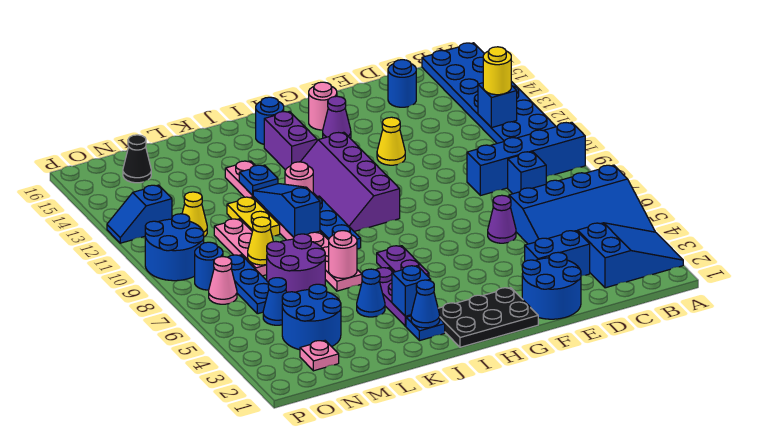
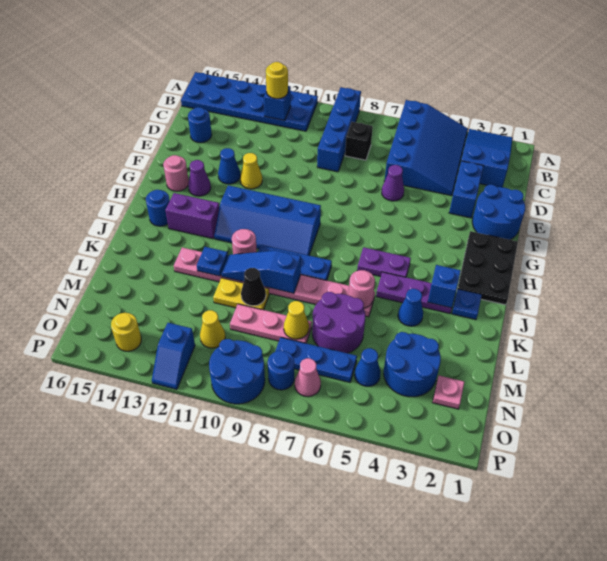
blue 1x1 brick [508,152,546,194] -> black 1x1 brick [345,122,373,160]
purple 2x4 slope [301,132,400,231] -> blue 2x4 slope [214,185,321,255]
blue 1x1 cone [411,280,440,328] -> blue 1x1 cone moved to [218,148,240,184]
black 1x1 cone [123,135,151,183] -> black 1x1 cone moved to [241,268,266,306]
none -> yellow 1x1 round brick [111,313,141,351]

